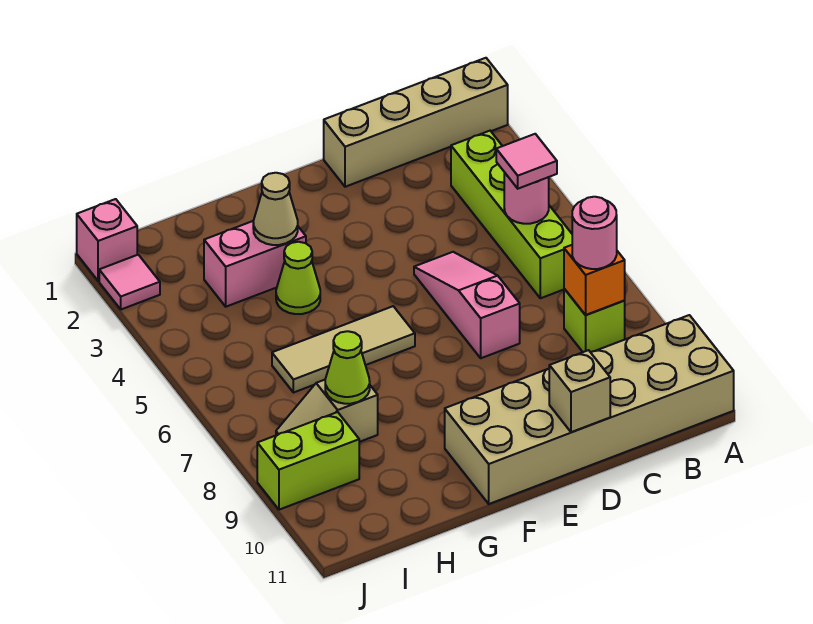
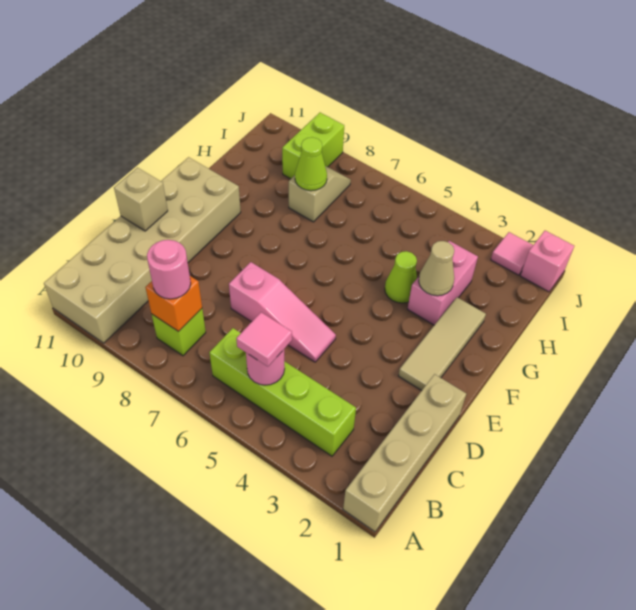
tan 1x3 tile [272,306,415,393] -> tan 1x3 tile moved to [398,297,486,391]

